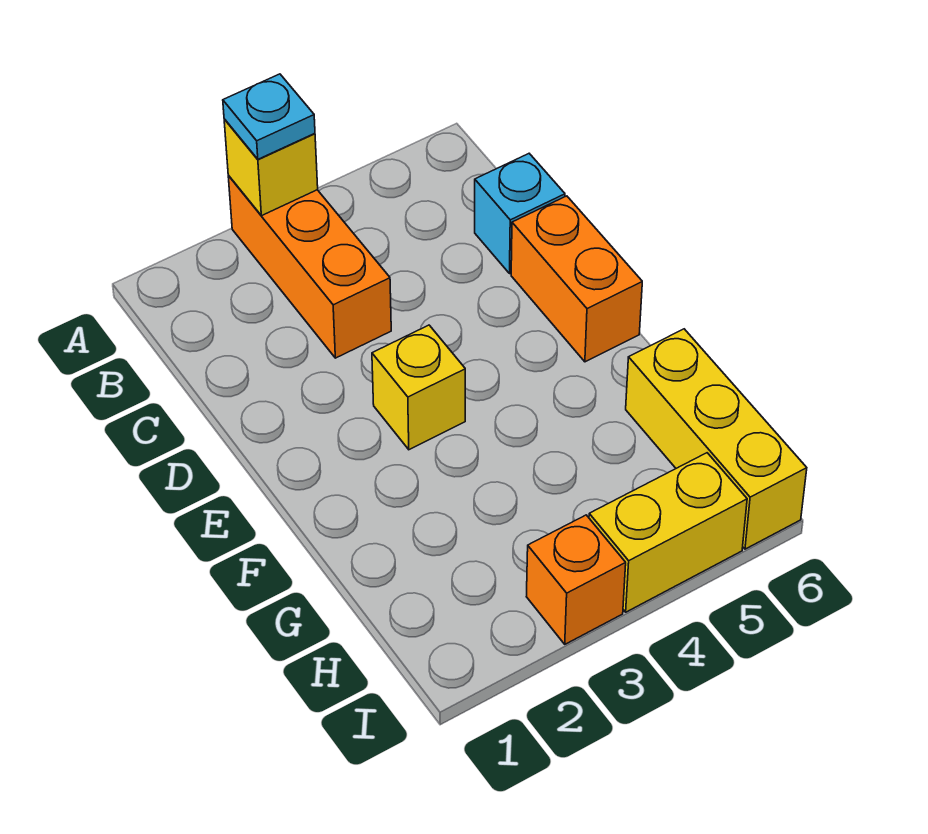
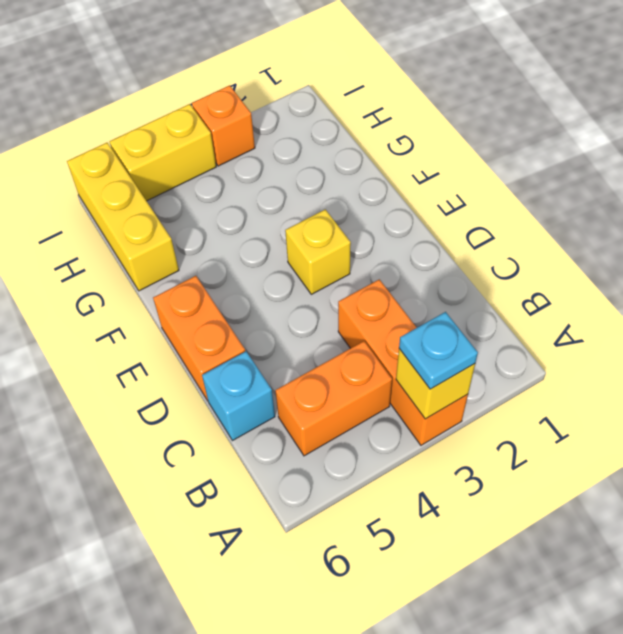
none -> orange 1x2 brick [275,341,392,456]

